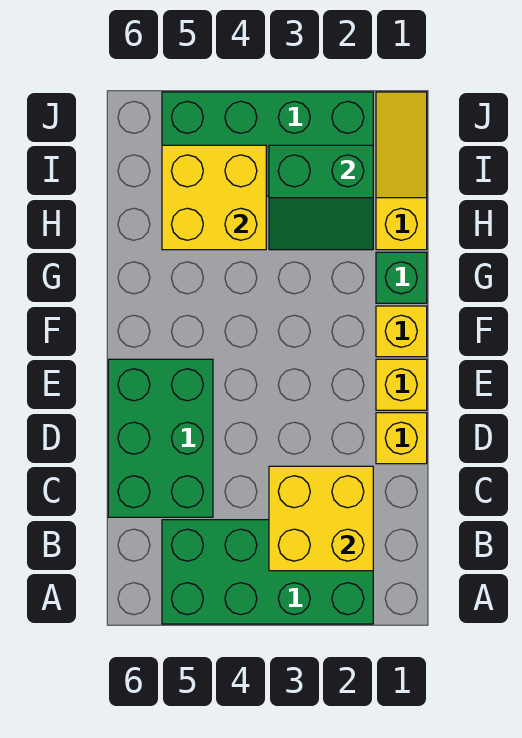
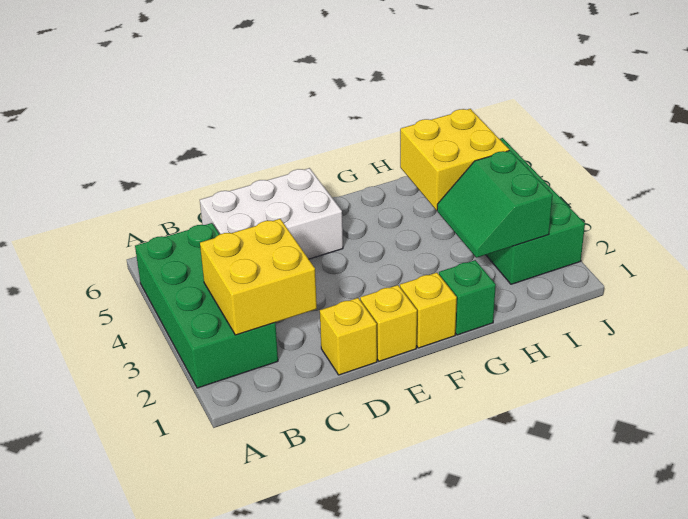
green 2x3 brick [108,359,213,517] -> white 2x3 brick [200,168,343,259]
yellow 1x3 slope [376,92,427,250] -> none

